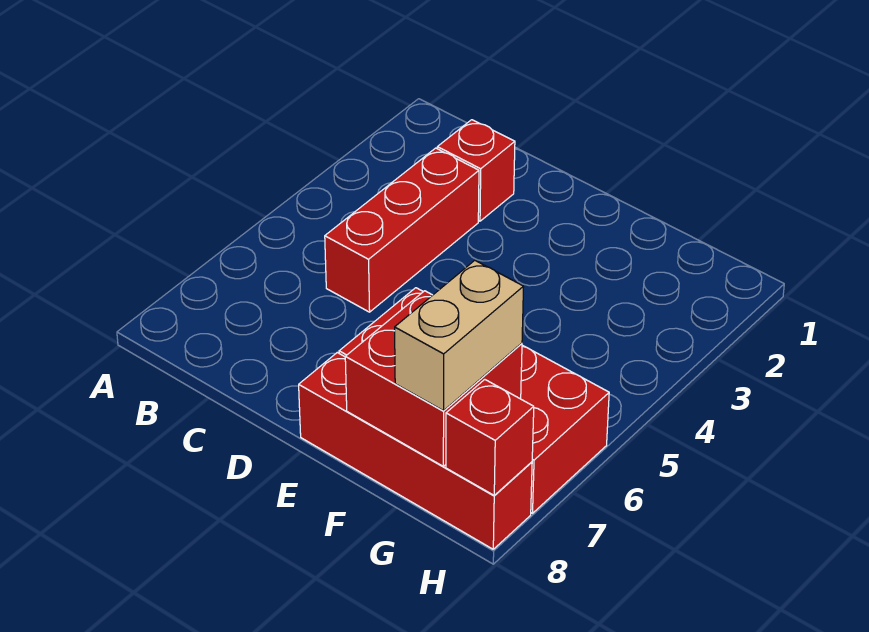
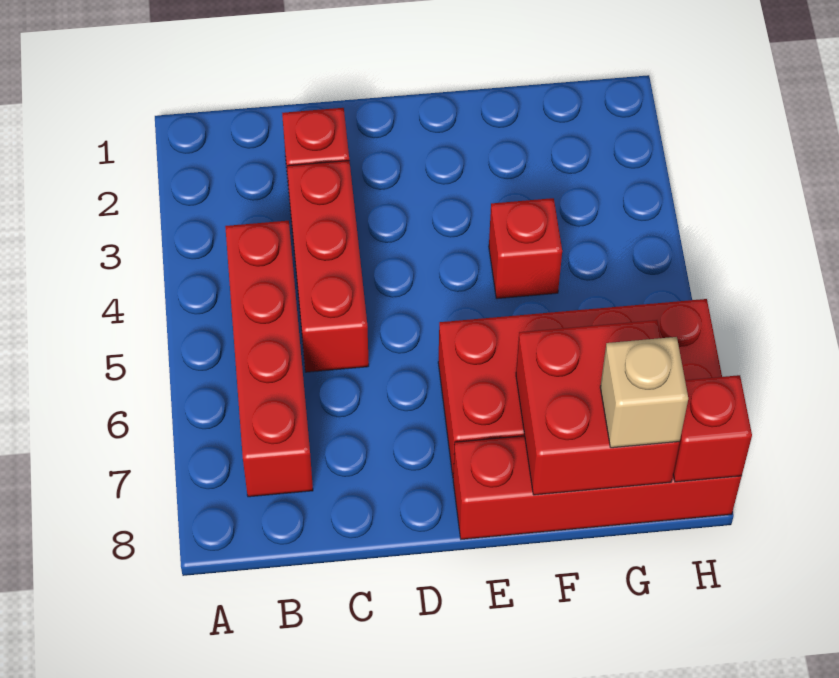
none -> red 1x4 brick [225,221,313,497]
none -> red 1x1 brick [489,198,562,299]
tan 1x2 brick [395,260,524,411] -> tan 1x1 brick [600,337,688,448]

